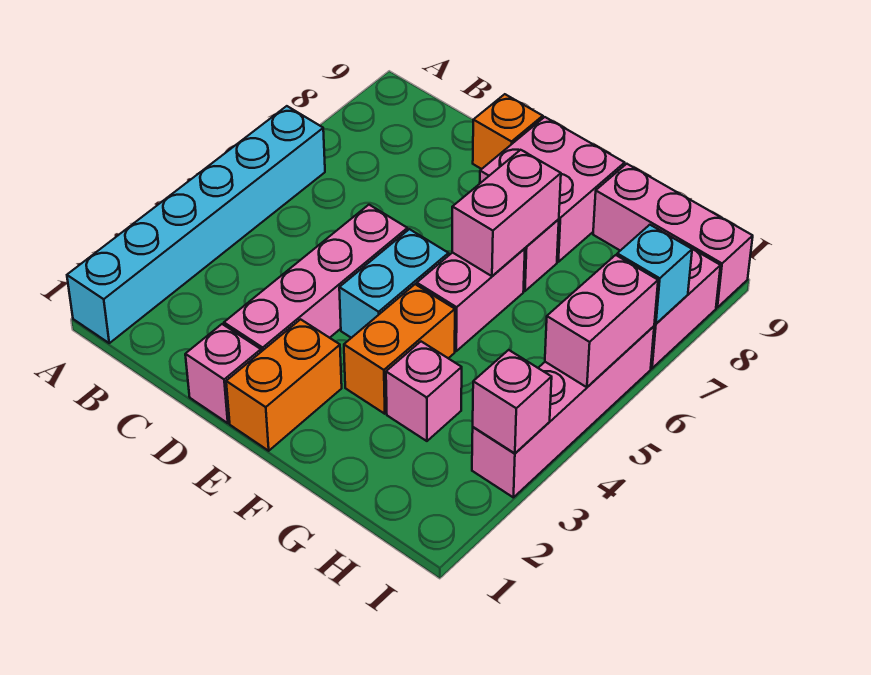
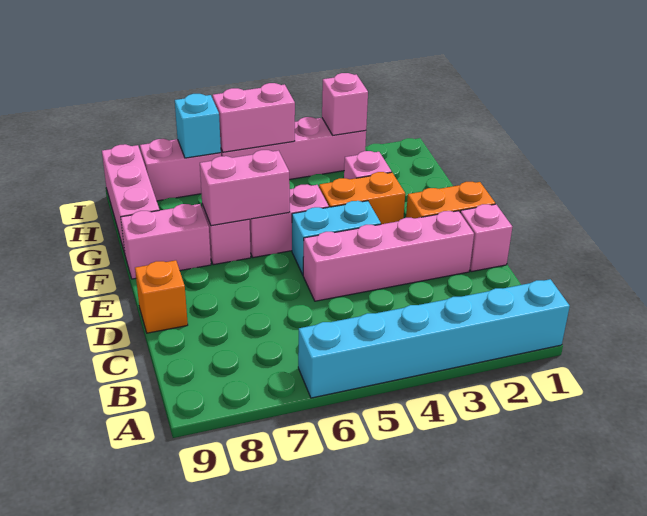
pink 2x2 brick [480,117,625,262] -> pink 1x2 brick [121,204,211,279]

